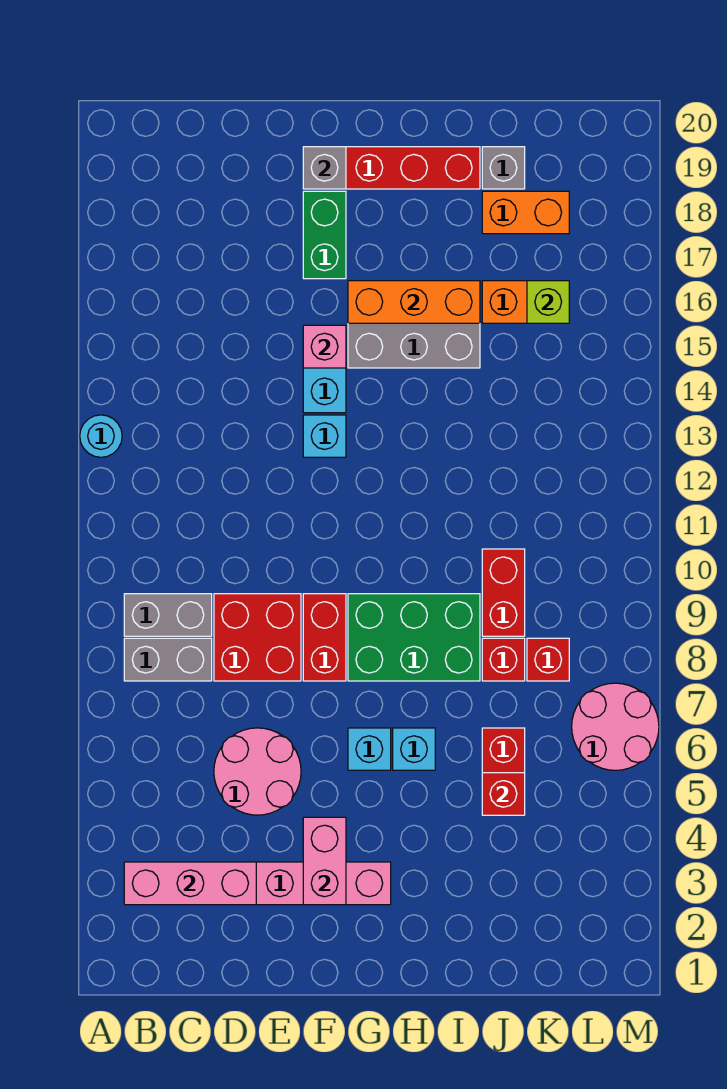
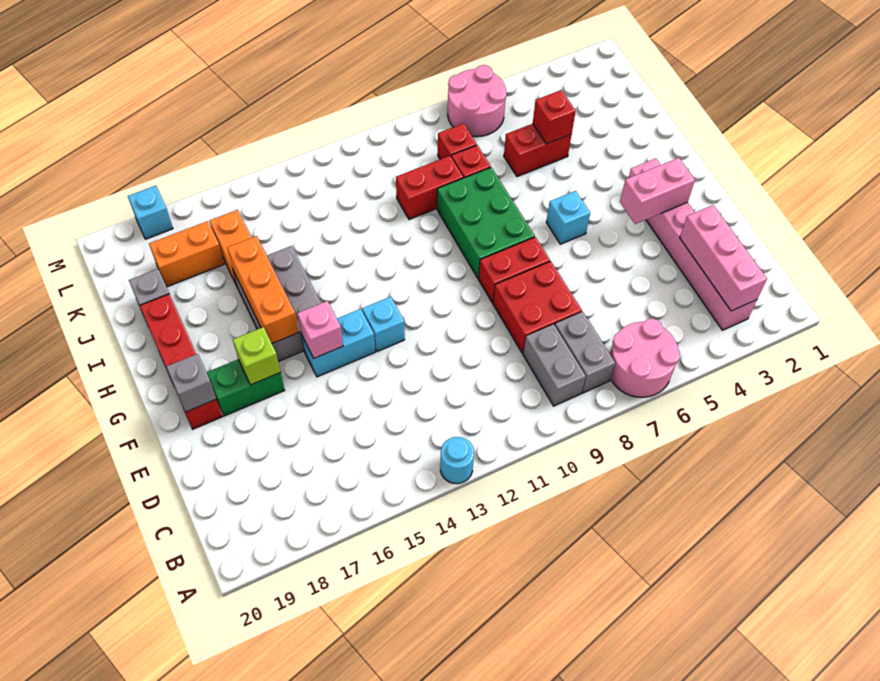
pink 2x2 round brick [214,728,301,815] -> pink 2x2 round brick moved to [610,318,680,397]
cyan 1x1 brick [393,728,435,770] -> cyan 1x1 brick moved to [128,186,173,239]
orange 1x2 brick [482,191,569,234] -> orange 1x2 brick turned to [149,221,224,287]
lime 1x1 brick [527,281,569,323] -> lime 1x1 brick moved to [233,327,280,385]

